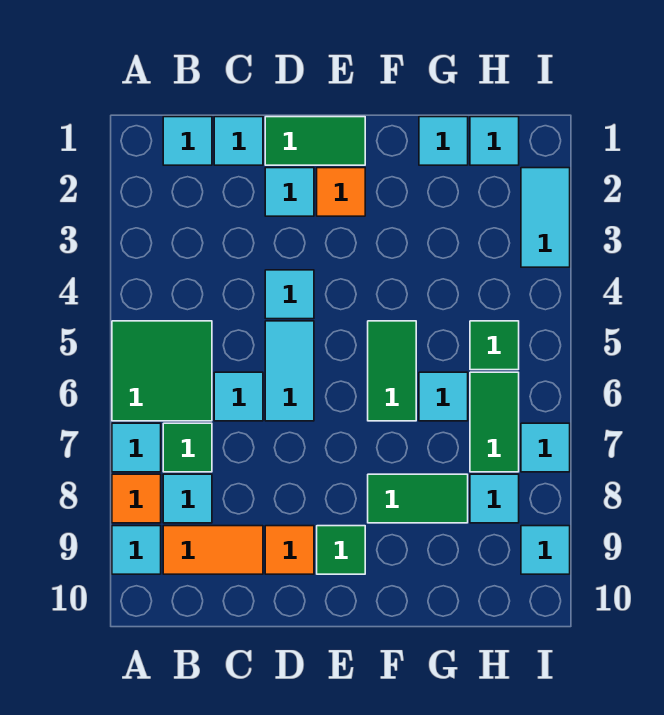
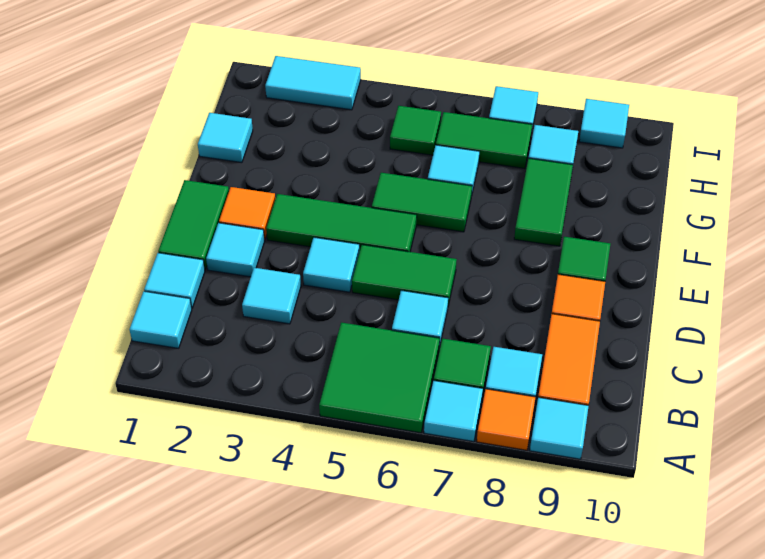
cyan 1x2 tile [265,321,314,421] -> green 1x2 tile [352,245,457,305]
none -> green 1x3 tile [266,194,417,252]
cyan 1x1 tile [470,117,519,165] -> cyan 1x1 tile moved to [242,268,301,324]

